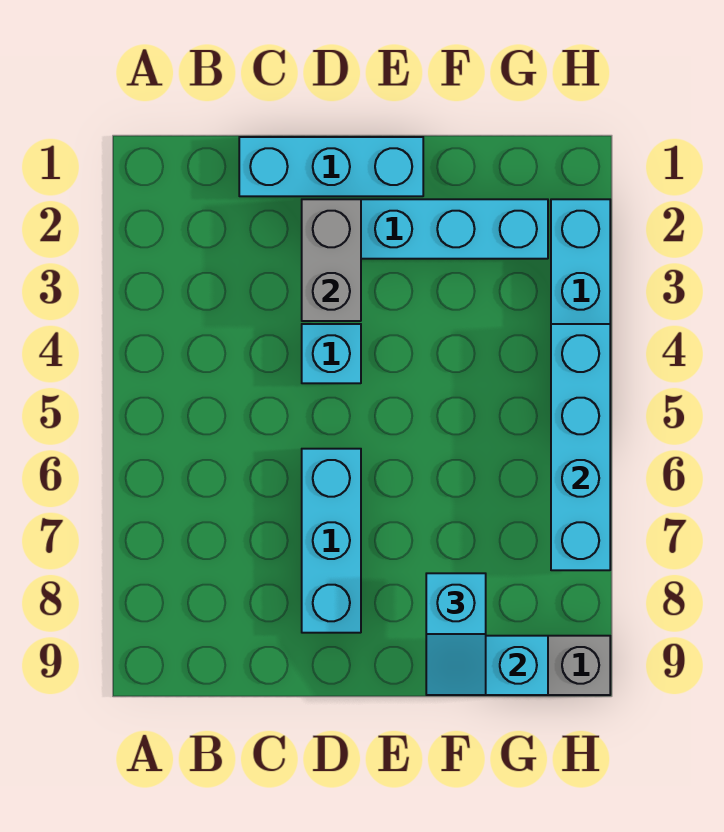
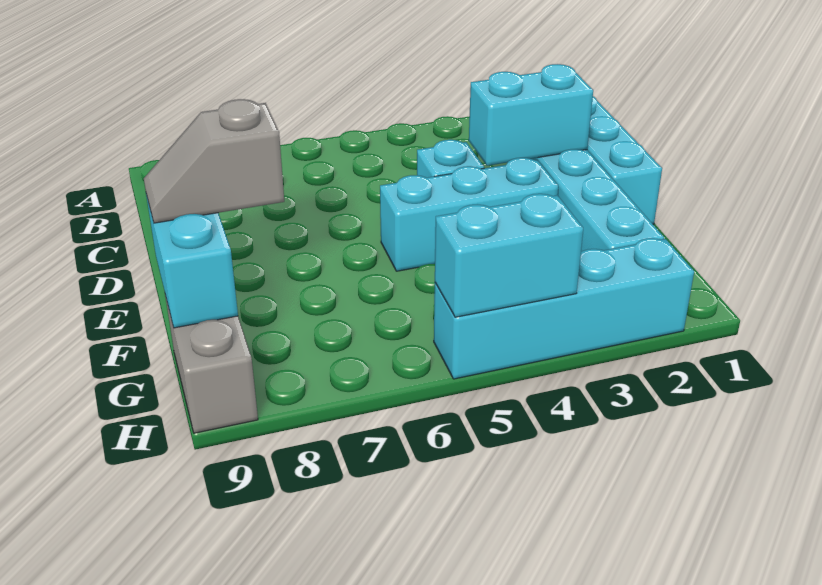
grey 1x2 brick [302,199,361,321] -> cyan 1x2 brick [469,64,593,166]
cyan 1x3 brick [302,449,361,633] -> cyan 1x3 brick moved to [380,158,558,271]
cyan 1x2 slope [426,573,486,695] -> grey 1x2 slope [144,99,284,223]
cyan 1x4 brick [551,324,610,570] -> cyan 1x2 brick [435,194,583,317]

